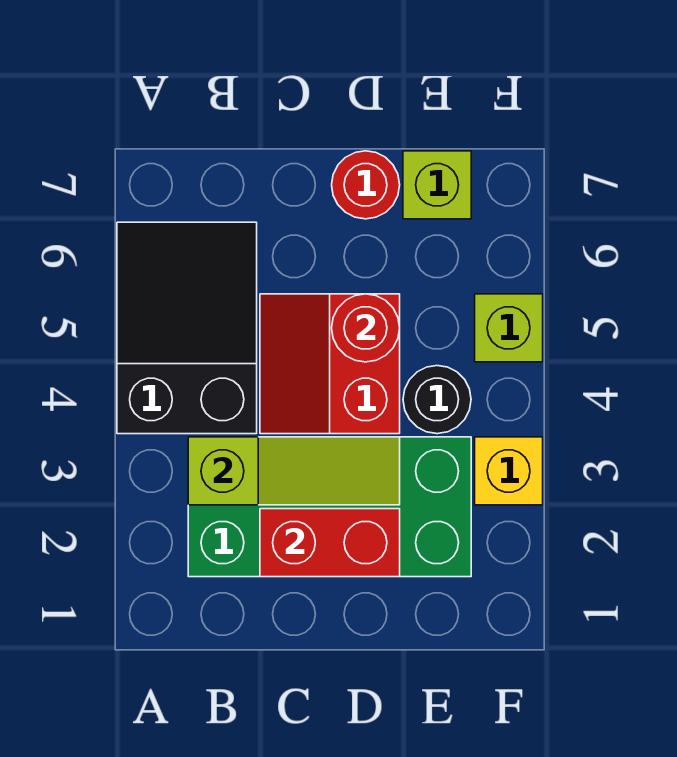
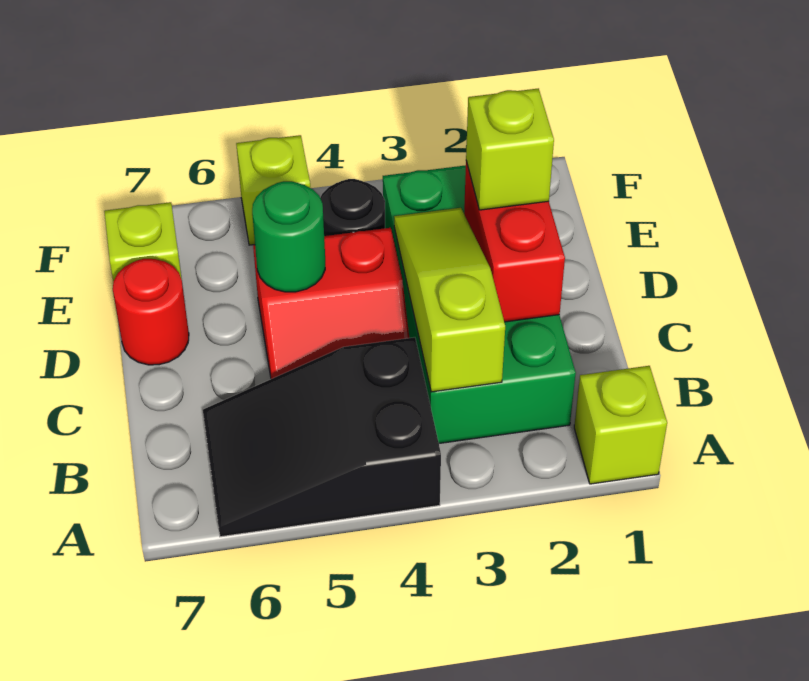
none -> lime 1x1 brick [574,366,667,484]
none -> lime 1x1 brick [466,88,554,210]
red 1x1 round brick [332,294,400,362] -> green 1x1 round brick [252,181,325,292]
yellow 1x1 brick [475,437,543,505] -> none

